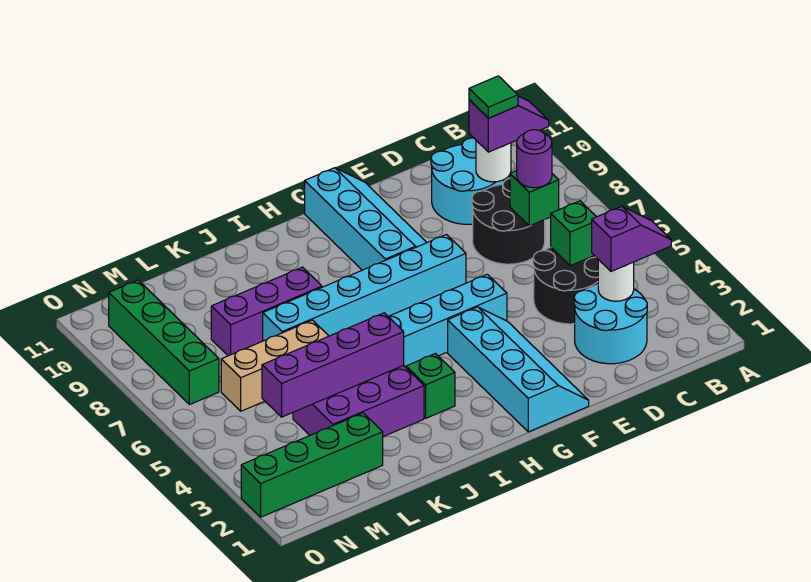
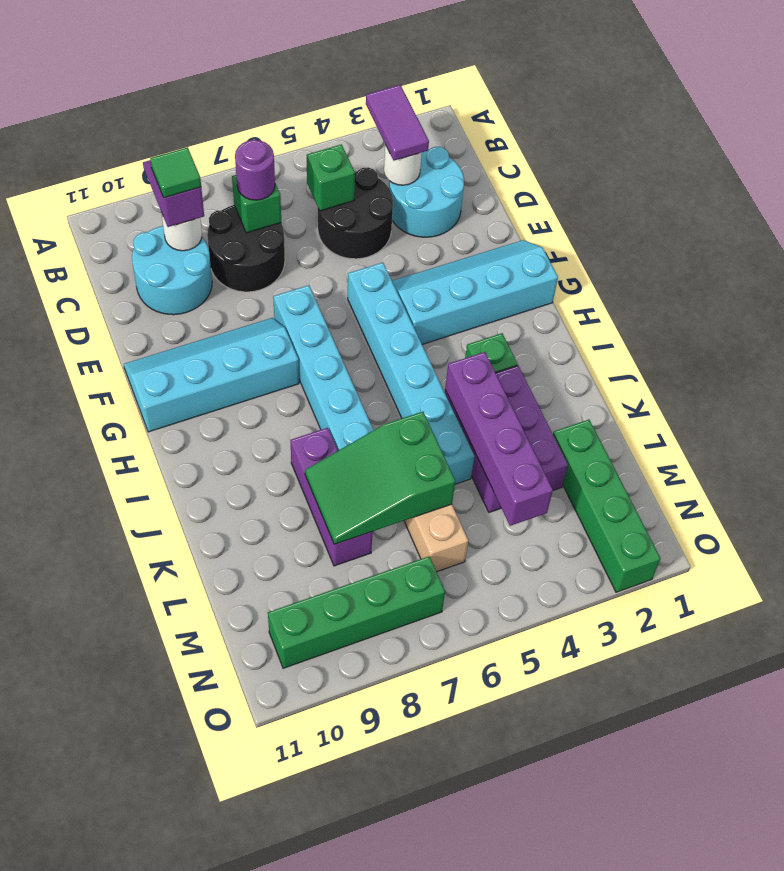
purple 1x2 slope [592,206,671,271] -> purple 1x2 tile [366,85,429,160]
none -> green 2x3 slope [305,412,455,544]

